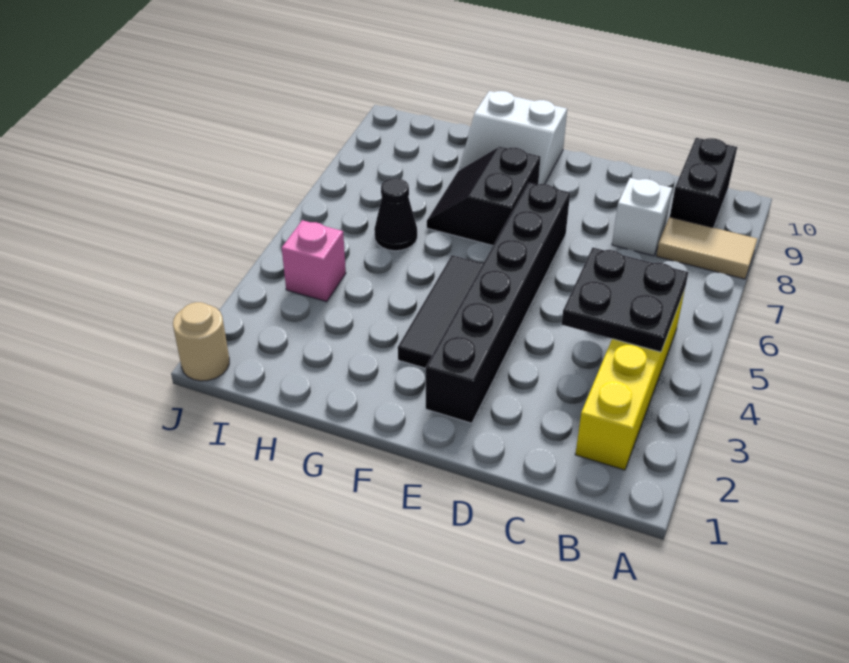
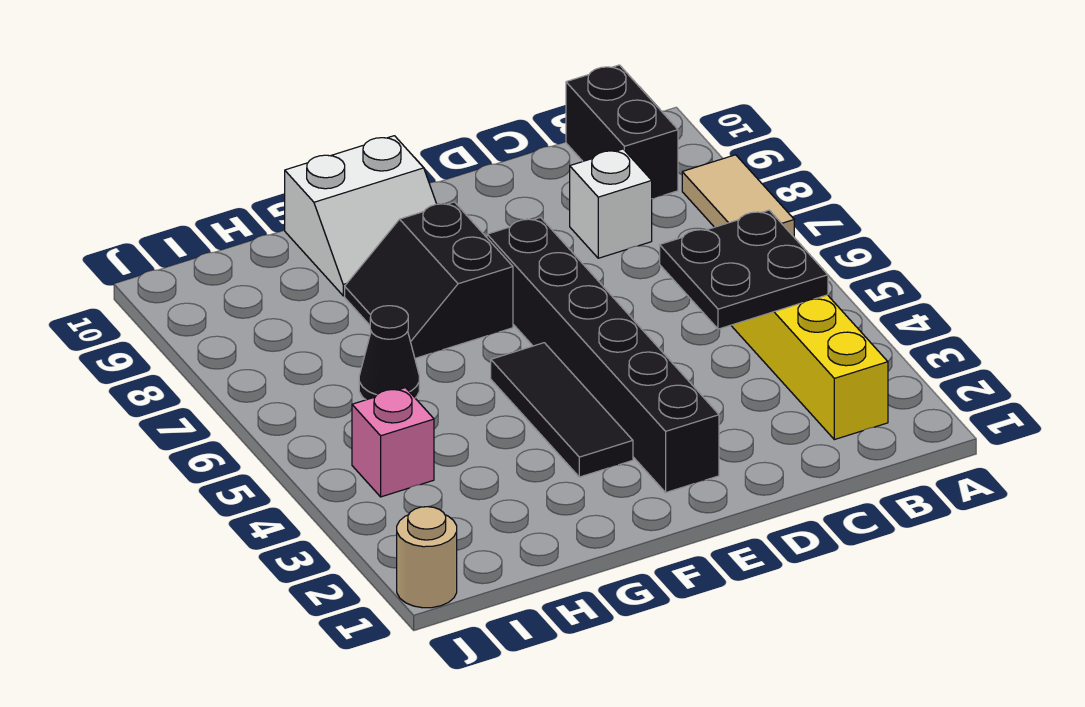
tan 1x2 tile [656,217,757,279] -> tan 1x2 tile turned to [682,155,794,237]

